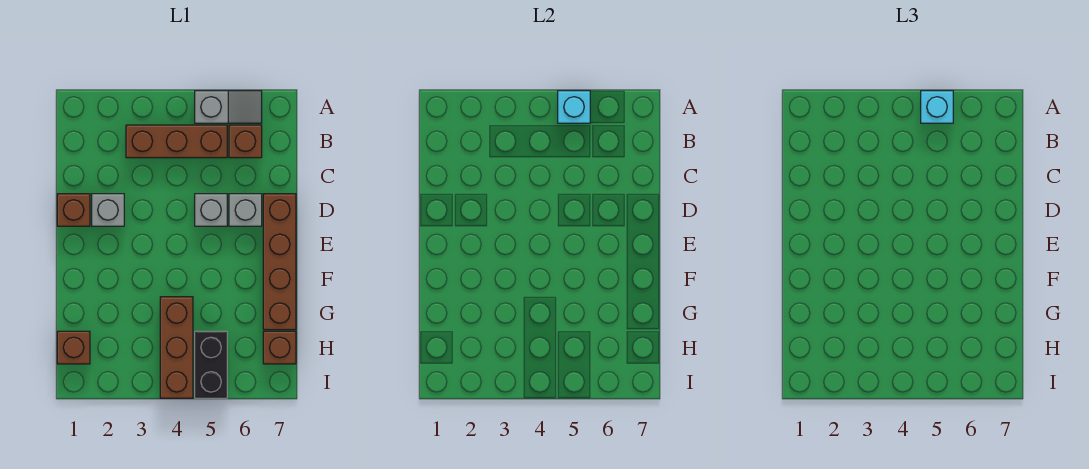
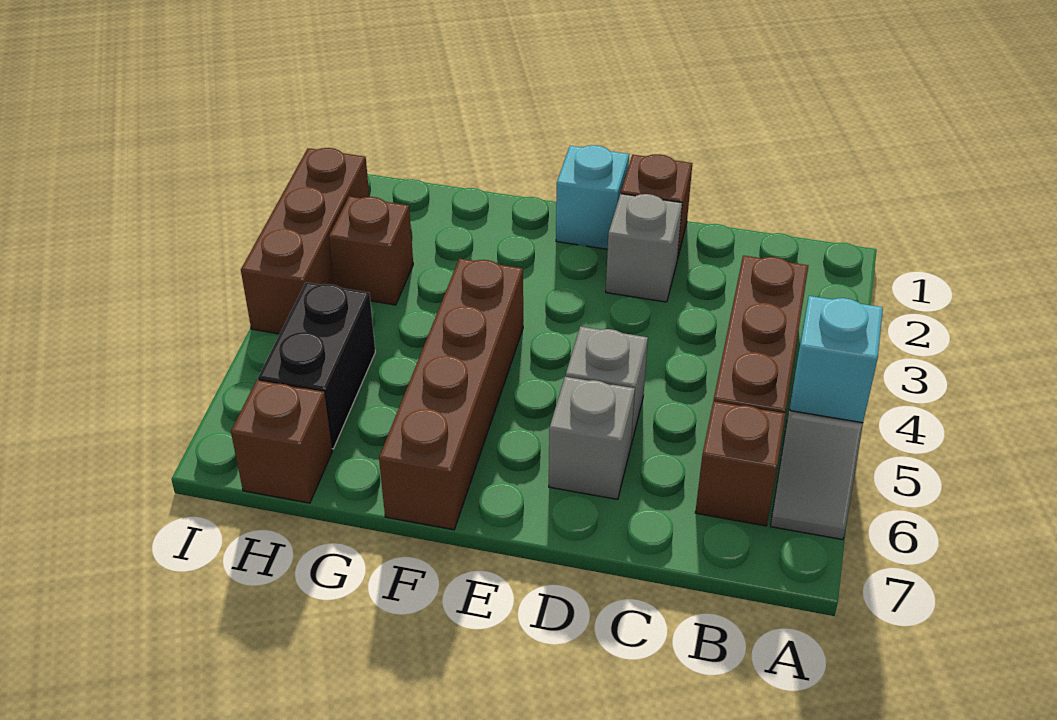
cyan 1x1 brick [921,91,953,123] -> cyan 1x1 brick moved to [556,145,629,249]
brown 1x4 brick [263,194,296,330] -> brown 1x4 brick turned to [379,259,523,530]
brown 1x3 brick [160,297,193,398] -> brown 1x3 brick turned to [241,148,369,334]
brown 1x1 brick [57,331,90,364] -> brown 1x1 brick moved to [329,196,413,305]
black 1x2 brick [195,331,227,398] -> black 1x2 brick turned to [258,283,375,449]

